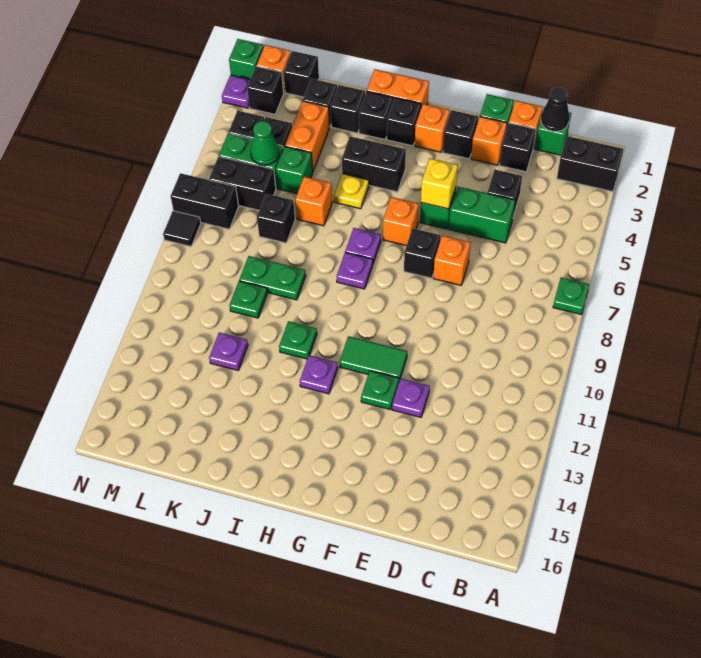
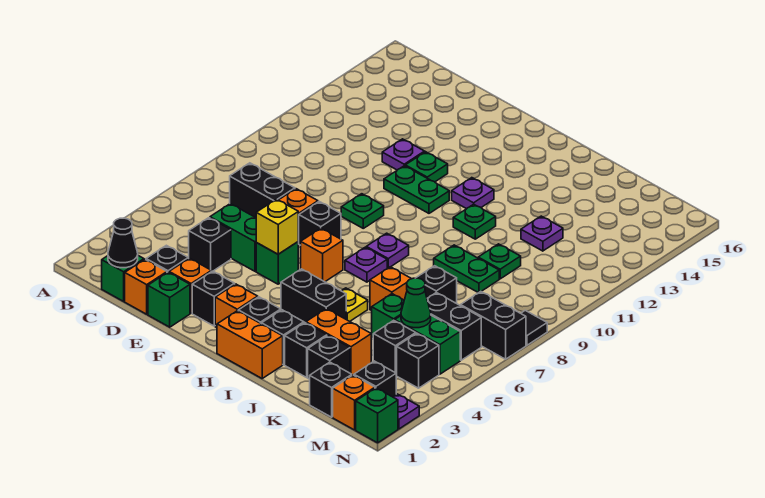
black 1x2 brick [557,136,624,192] -> black 1x2 brick moved to [230,163,295,218]
green 1x1 plate [553,277,589,315] -> green 1x1 plate moved to [341,194,384,228]
green 1x2 tile [340,336,407,381] -> green 1x2 plate [384,166,449,213]
orange 1x2 brick [285,101,330,171] -> orange 1x2 brick turned to [306,309,371,375]

